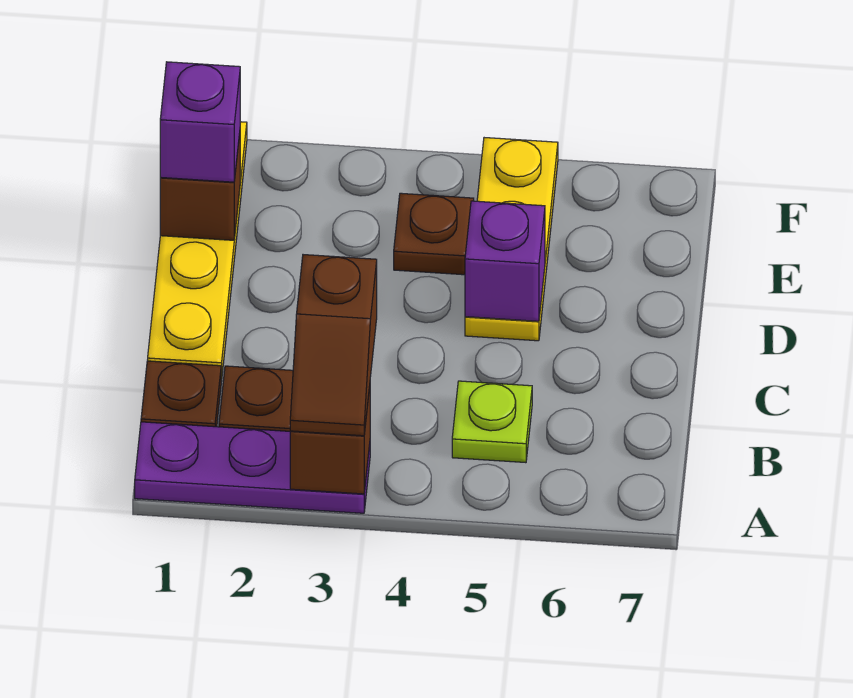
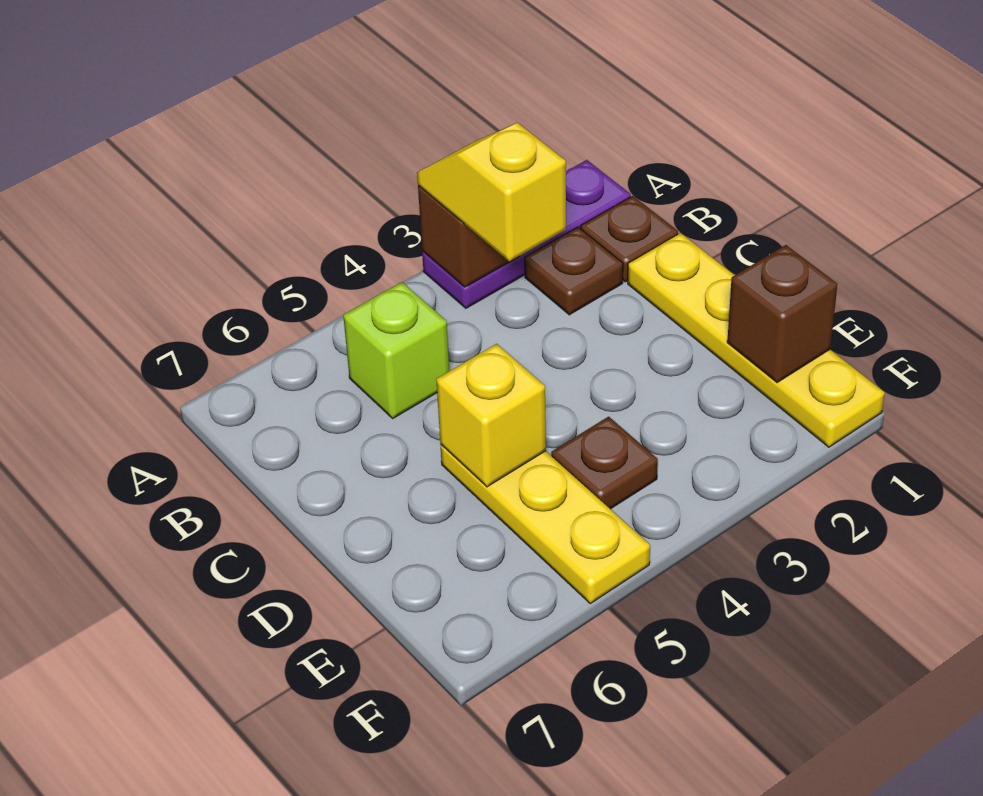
brown 1x2 slope [290,255,377,436] -> yellow 1x2 slope [417,123,566,261]
lime 1x1 plate [452,381,532,463] -> lime 1x1 brick [343,282,449,418]
purple 1x1 brick [465,201,545,321] -> yellow 1x1 brick [436,344,546,487]
purple 1x1 brick [160,62,240,182] -> none

